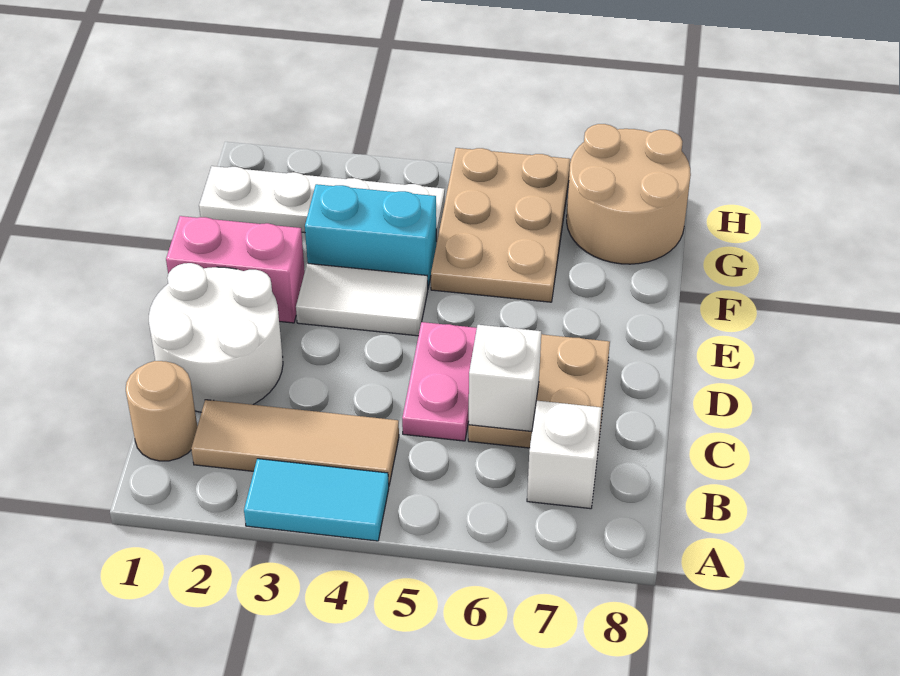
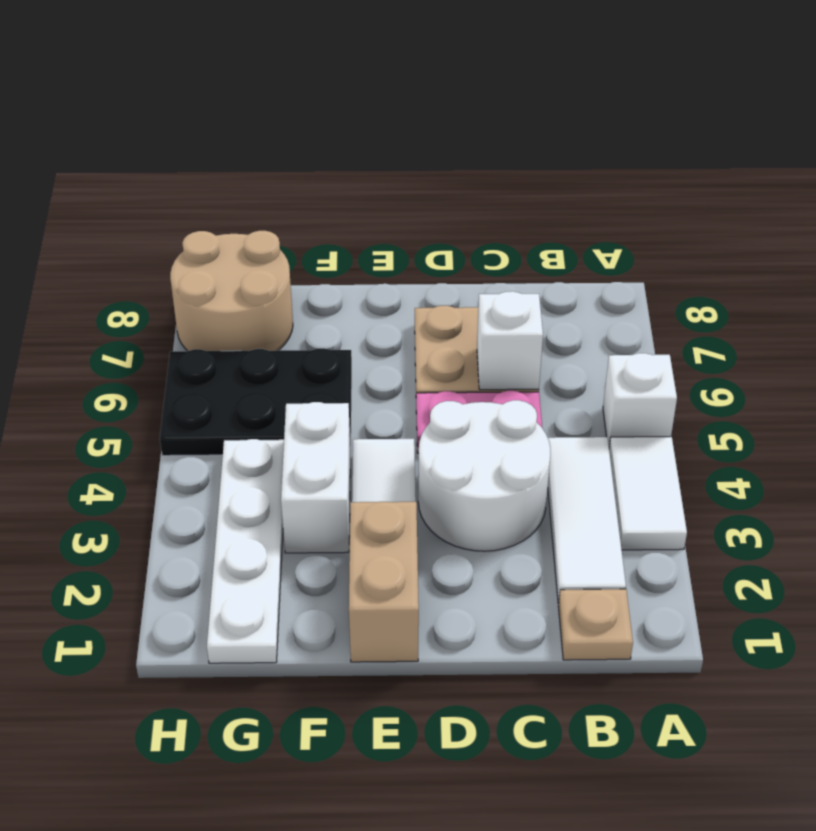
cyan 1x2 tile [244,459,389,541] -> white 1x2 tile [609,437,687,550]
tan 1x1 round brick [126,361,197,461] -> tan 1x1 plate [558,589,633,660]
tan 1x3 tile [191,400,399,485] -> white 1x3 tile [548,437,626,603]
white 1x1 brick [527,401,602,509] -> white 1x1 brick moved to [603,353,677,446]
white 2x2 round brick [149,263,283,412] -> white 2x2 round brick moved to [418,400,550,551]
pink 1x2 brick [166,216,305,323] -> tan 1x2 brick [349,502,419,662]
cyan 1x2 brick [305,184,436,288] -> white 1x2 brick [281,402,350,553]
tan 2x3 plate [431,148,571,302] -> black 2x3 plate [160,348,352,456]

